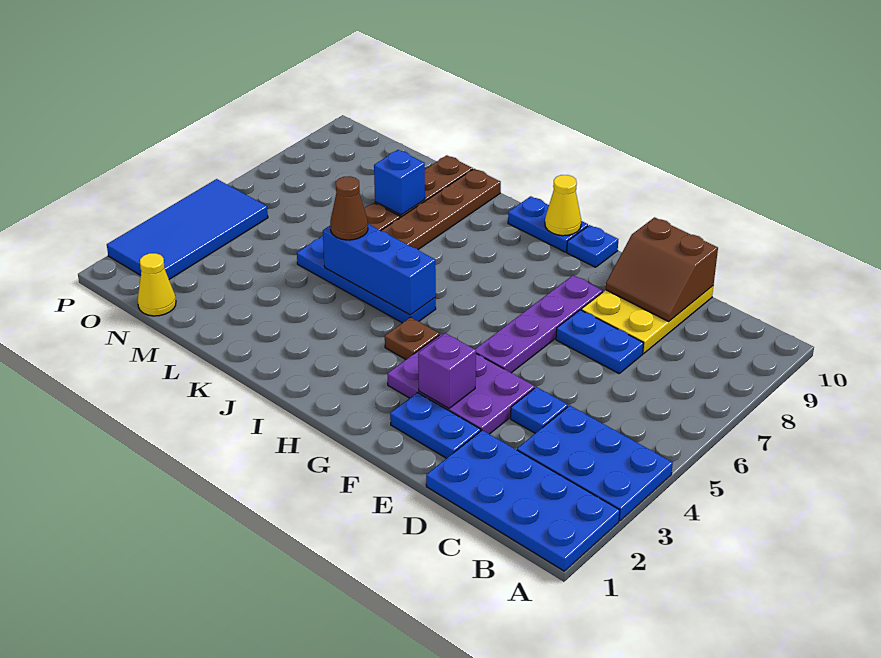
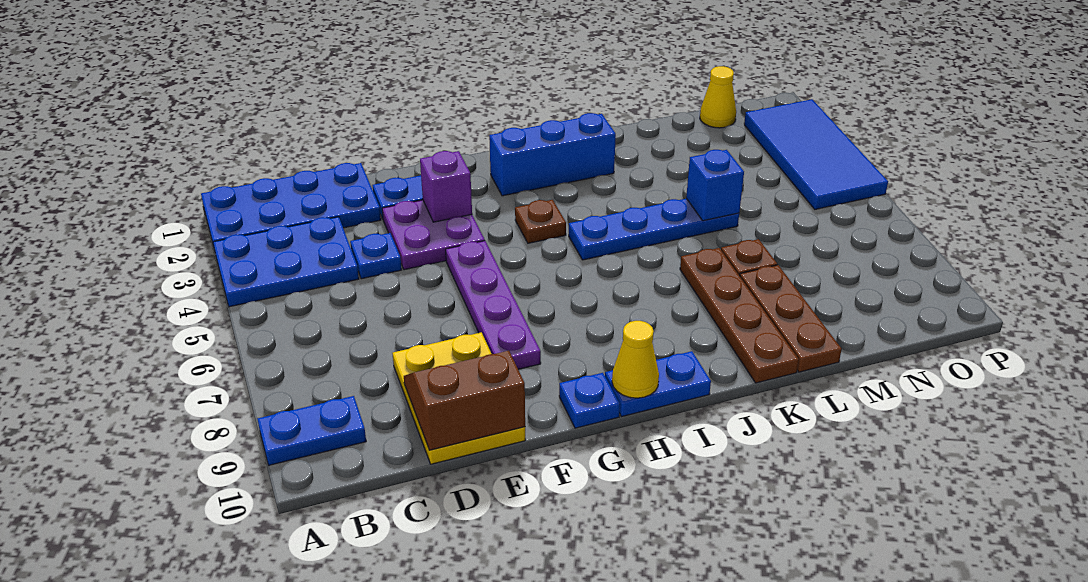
blue 1x2 plate [556,310,644,373] -> blue 1x2 plate moved to [258,396,366,465]
purple 2x3 plate [387,334,535,434] -> purple 2x2 plate [382,200,485,270]
blue 1x3 brick [323,224,436,315] -> blue 1x3 brick moved to [489,113,616,196]
brown 1x1 cone [330,176,368,240] -> none
blue 1x1 brick [374,150,425,215] -> blue 1x1 brick moved to [686,150,744,221]

